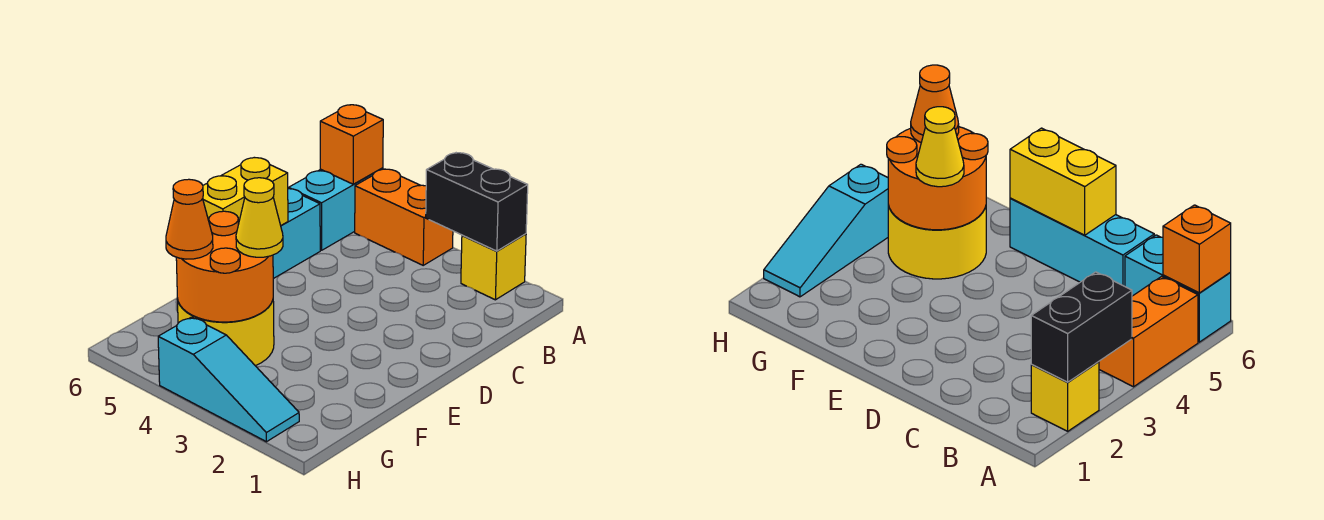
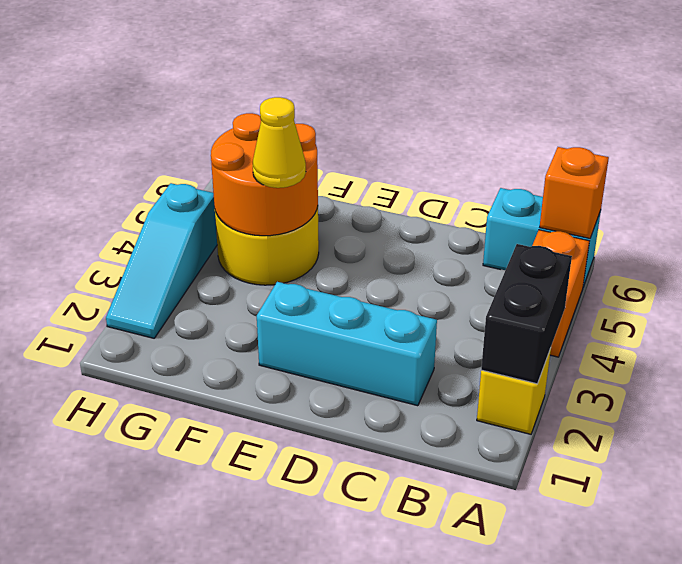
cyan 1x3 brick [273,189,320,279] -> cyan 1x3 brick moved to [257,282,437,406]
yellow 1x2 brick [203,158,288,225] -> none
orange 1x1 cone [166,179,213,259] -> none

